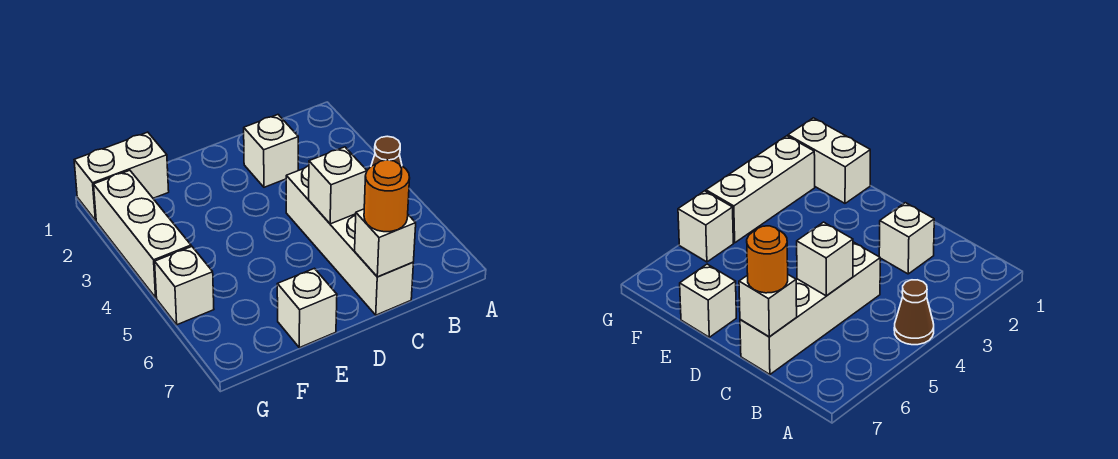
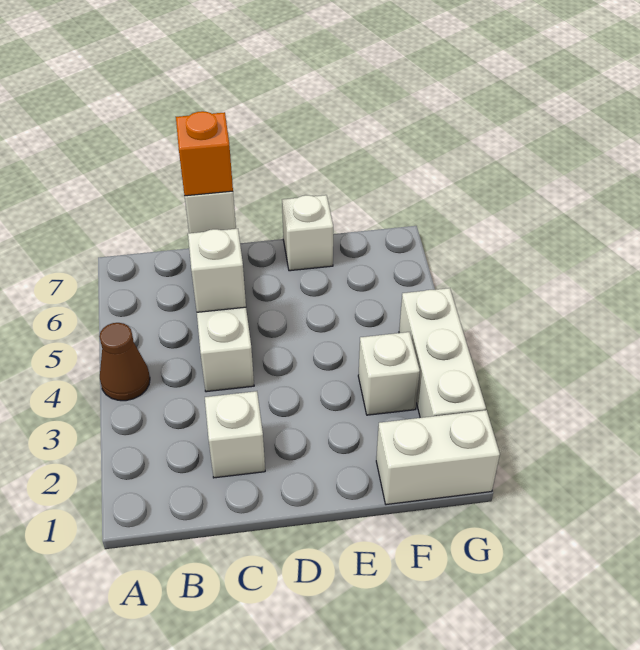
orange 1x1 round brick [364,160,410,232] -> orange 1x1 brick [176,111,233,196]
white 1x1 brick [155,247,214,325] -> white 1x1 brick moved to [358,332,420,415]

